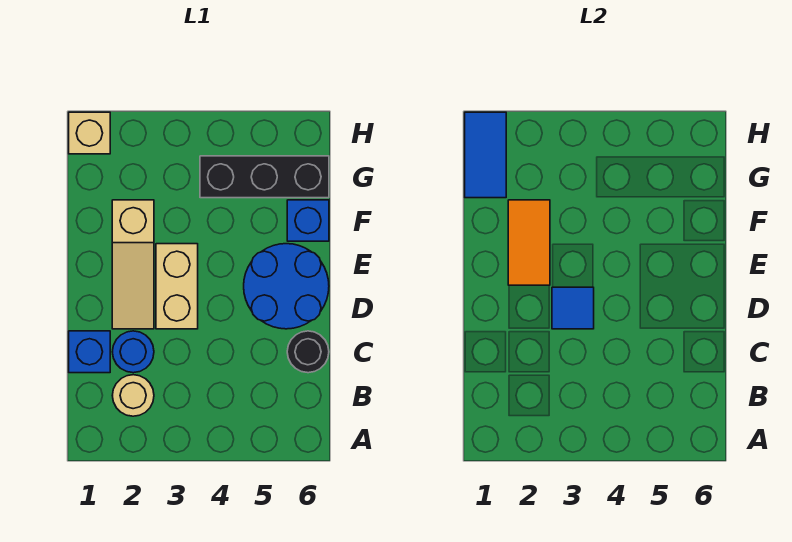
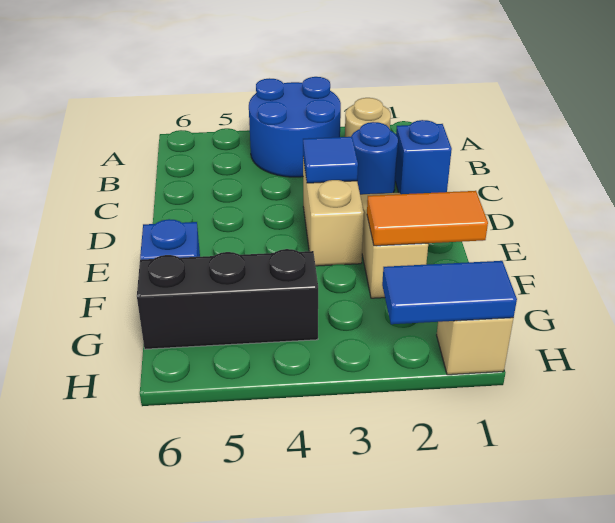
black 1x1 round brick [287,331,329,373] -> none
blue 2x2 round brick [244,244,329,329] -> blue 2x2 round brick moved to [249,77,341,177]
orange 1x2 tile [508,200,550,285] -> orange 1x2 tile turned to [367,191,488,246]
blue 1x2 tile [465,112,506,198] -> blue 1x2 tile turned to [382,261,517,324]

